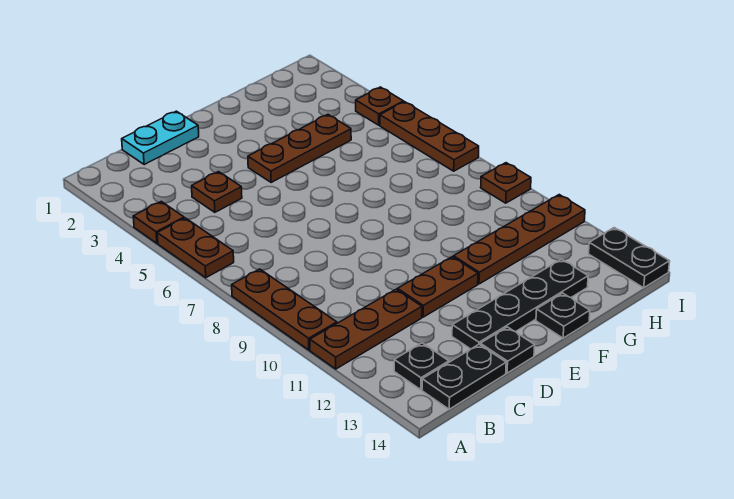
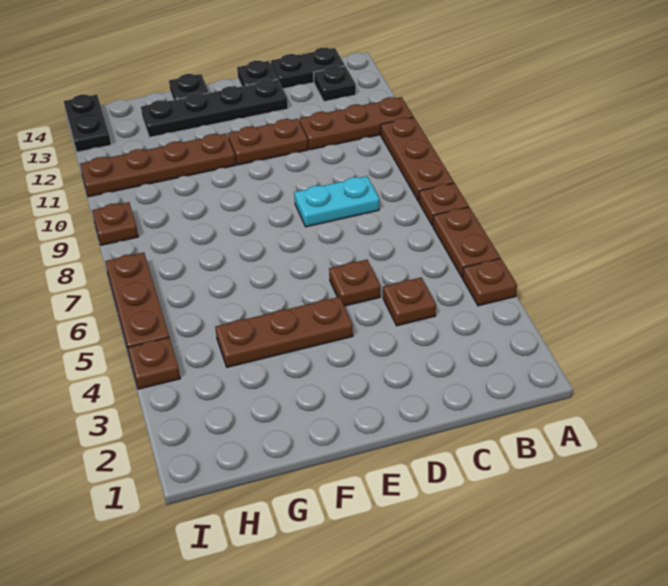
none -> brown 1x1 plate [419,183,469,226]
cyan 1x2 plate [122,111,199,165] -> cyan 1x2 plate moved to [294,176,379,227]
none -> brown 1x1 plate [329,260,380,306]

